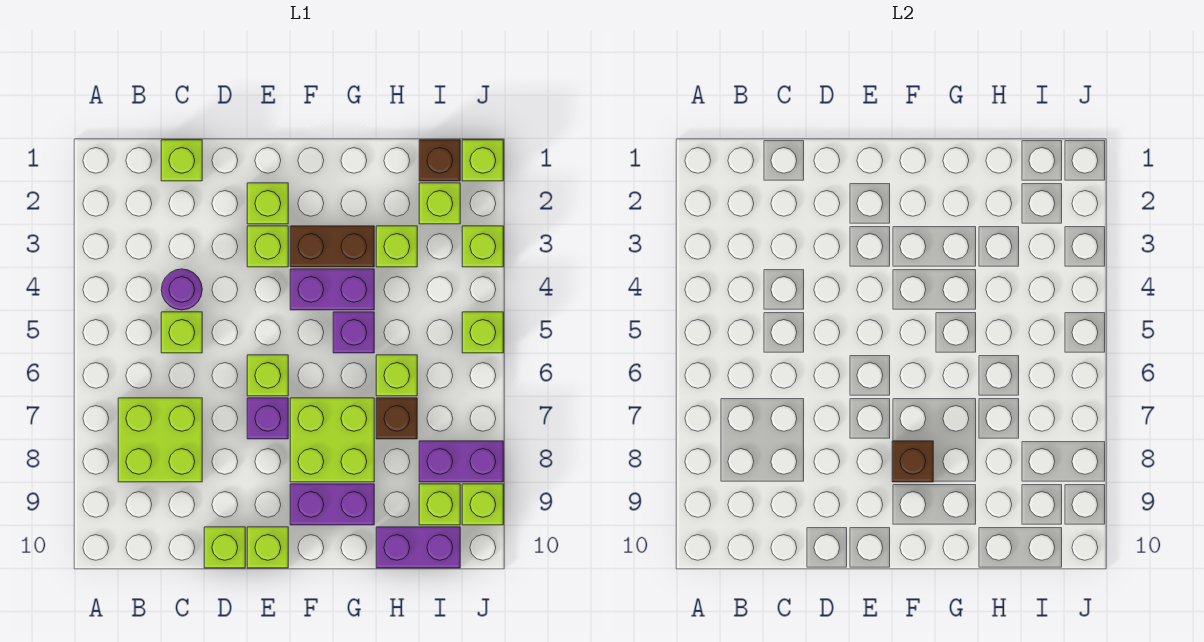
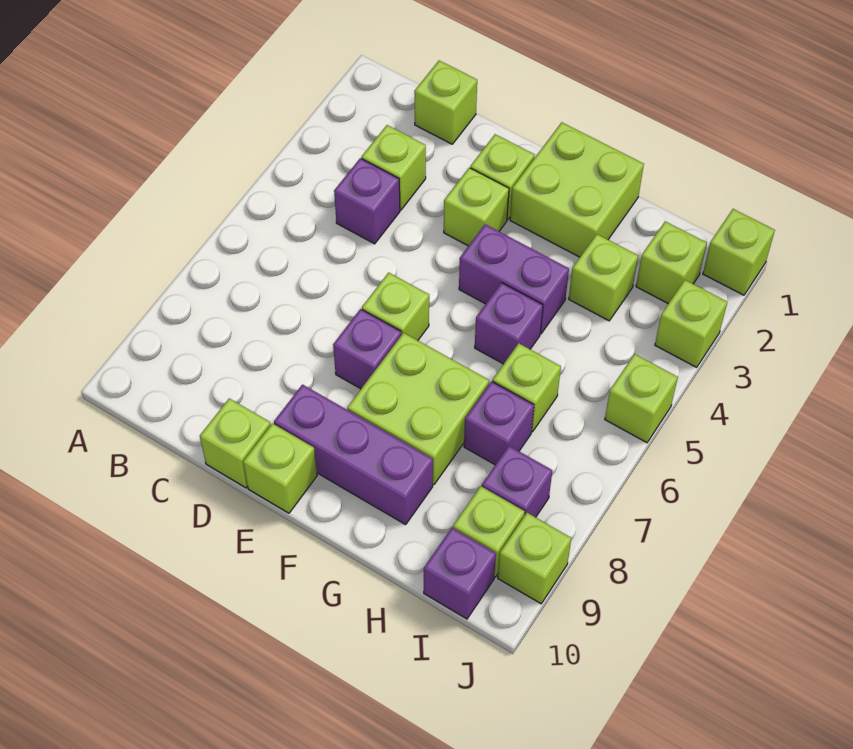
lime 2x2 brick [118,398,202,482] -> lime 2x2 brick moved to [510,122,644,257]
purple 1x1 round brick [161,269,202,310] -> purple 1x1 brick [334,158,400,244]
lime 1x1 brick [161,312,202,353] -> lime 1x1 brick moved to [361,125,426,210]
brown 1x2 brick [290,226,374,267] -> none
brown 1x1 brick [892,441,933,482] -> none
purple 1x2 brick [290,484,374,525] -> purple 1x3 brick [274,385,433,524]
brown 1x1 brick [376,398,417,439] -> purple 1x1 brick [464,381,534,465]
purple 1x2 brick [376,527,460,568] -> purple 1x1 brick [424,528,496,619]
brown 1x1 brick [419,140,460,181] -> none
purple 1x2 brick [419,441,503,482] -> purple 1x1 brick [482,446,552,517]

